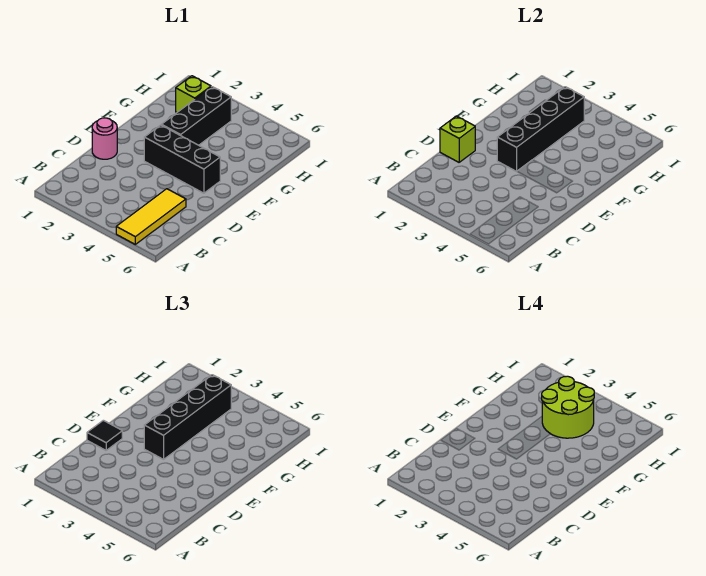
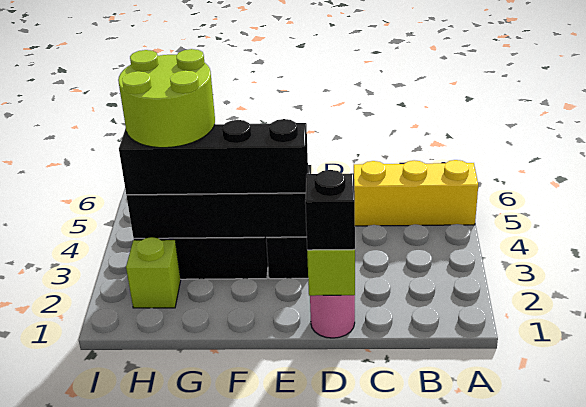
yellow 1x3 tile [116,189,186,244] -> yellow 1x3 brick [354,160,478,226]
black 1x1 tile [87,420,122,450] -> black 1x1 brick [305,170,355,250]

